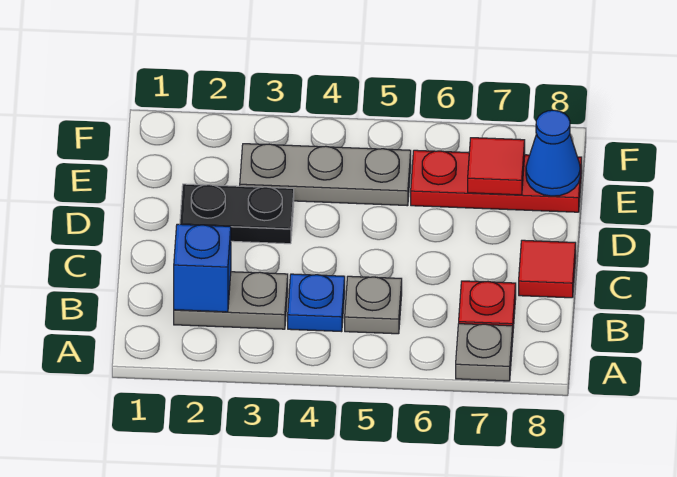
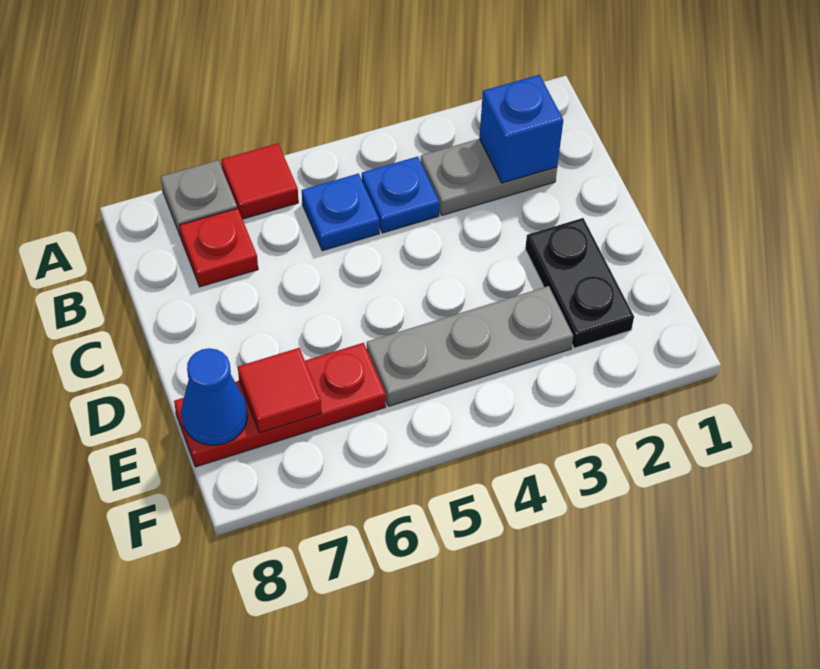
grey 1x1 plate [345,276,402,334] -> blue 1x1 plate [302,174,379,251]
red 1x1 tile [519,240,576,298] -> red 1x1 tile moved to [221,143,298,219]
black 1x2 plate [180,184,294,244] -> black 1x2 plate turned to [525,218,634,348]

